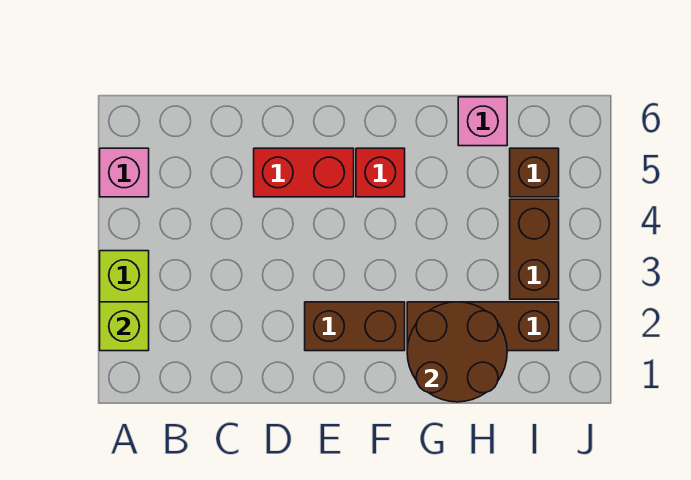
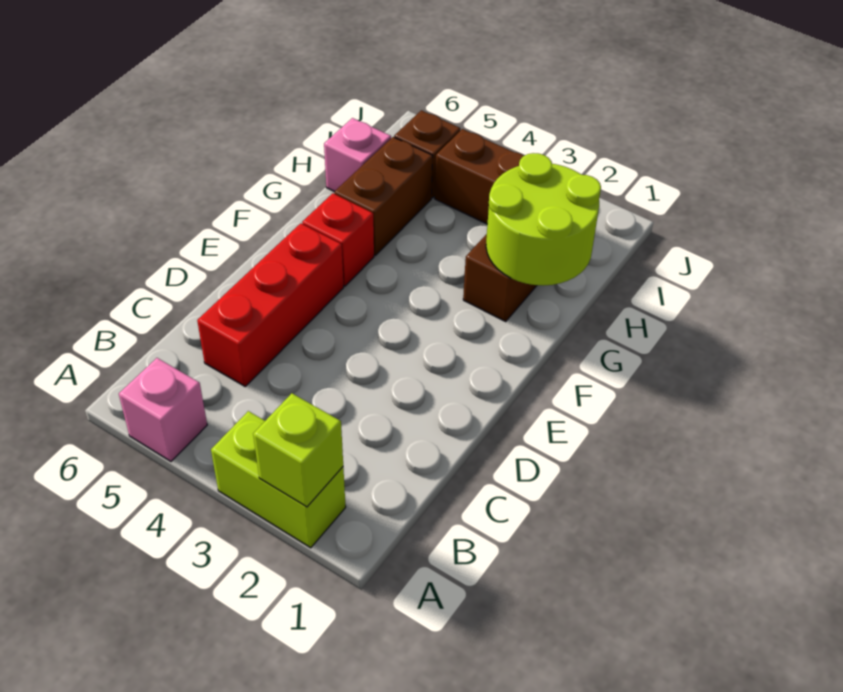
red 1x2 brick [254,148,354,197] -> red 1x3 brick [197,223,344,386]
brown 1x2 brick [305,302,405,351] -> brown 1x2 brick moved to [334,137,433,255]
brown 2x2 round brick [407,302,507,402] -> lime 2x2 round brick [486,153,601,286]

